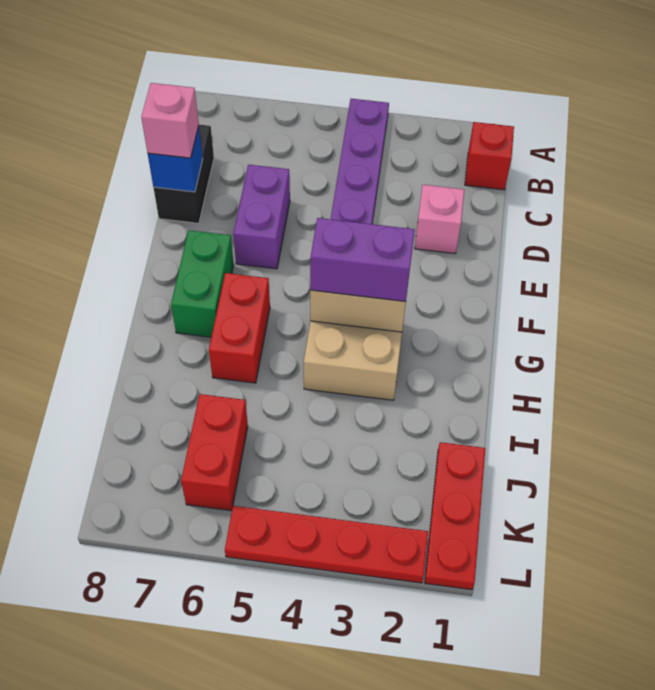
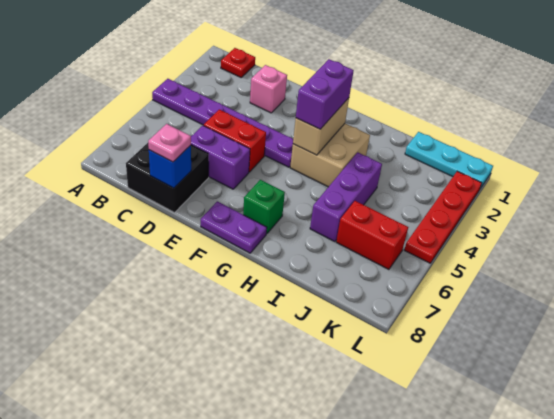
red 1x1 brick [465,122,514,190] -> red 1x1 plate [221,48,255,77]
black 1x2 brick [153,124,214,223] -> black 2x2 brick [126,143,209,213]
pink 1x1 brick [141,83,199,158] -> pink 1x1 plate [148,124,191,162]
green 1x2 brick [171,230,234,337] -> green 1x1 brick [243,180,285,234]
none -> purple 1x2 plate [201,201,267,253]
red 1x2 brick [209,273,270,383] -> red 1x2 brick moved to [204,109,266,172]
none -> purple 1x3 brick [310,152,382,242]
red 1x3 plate [425,442,485,590] -> cyan 1x3 plate [405,132,493,189]

